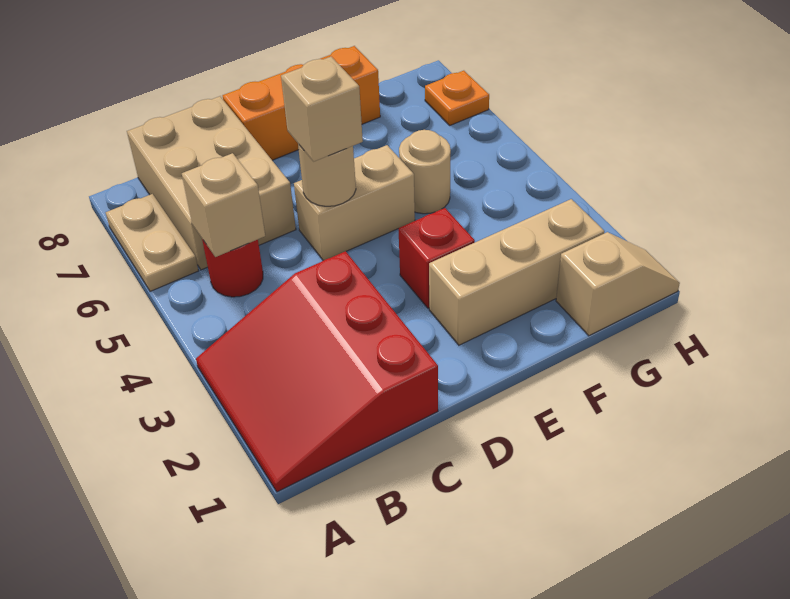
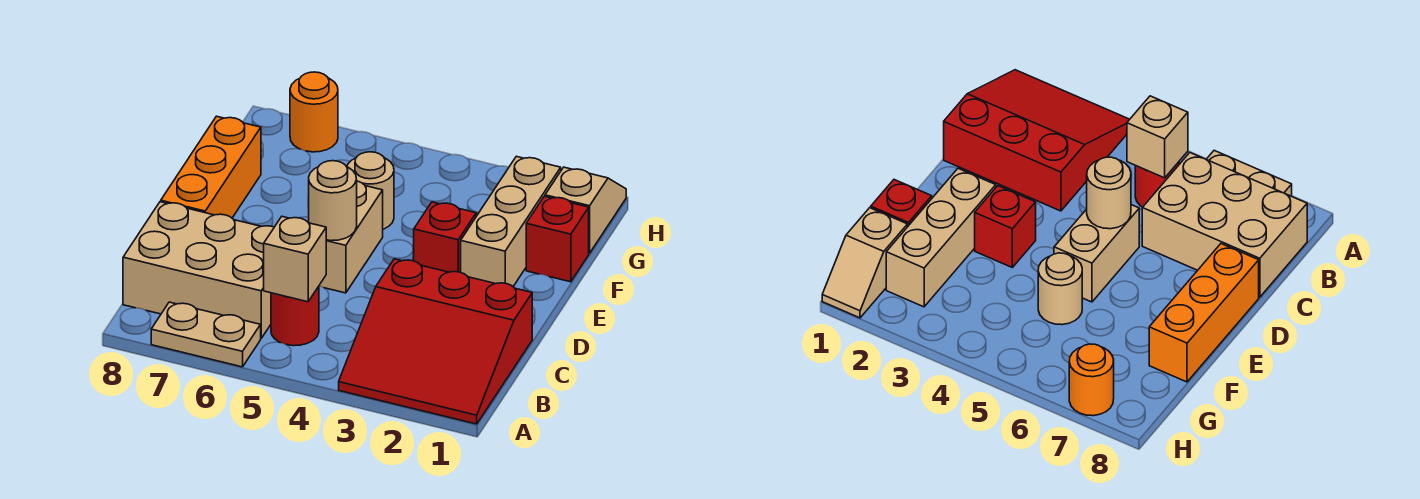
tan 1x1 brick [281,57,363,161] -> none
none -> red 1x1 brick [526,196,589,282]
orange 1x1 plate [425,71,489,125] -> orange 1x1 round brick [290,72,338,152]

